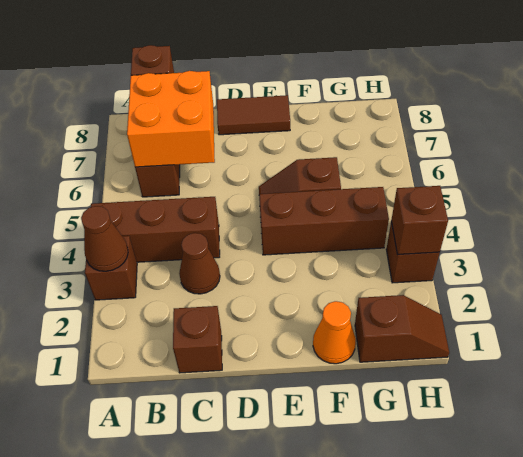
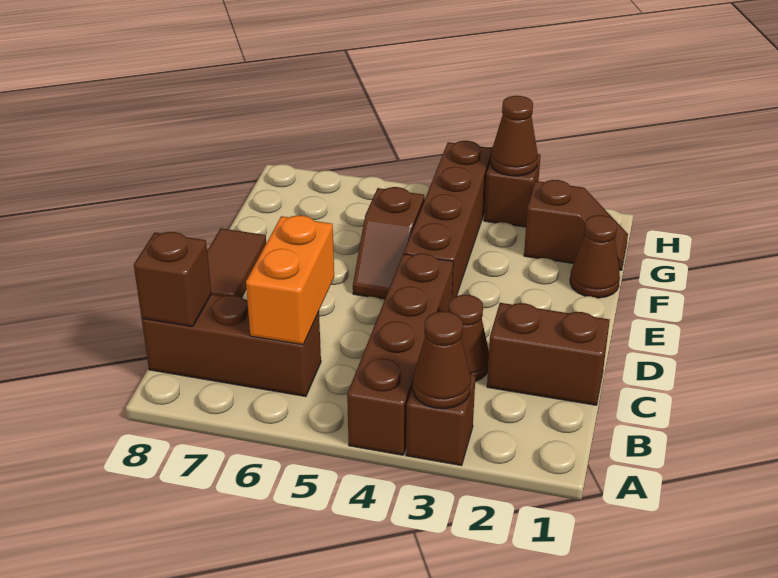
brown 1x3 brick [91,197,220,262] -> brown 1x4 brick [347,254,453,455]
orange 2x2 brick [127,71,215,167] -> orange 1x2 brick [246,215,334,345]
brown 1x1 brick [173,306,222,373] -> brown 1x2 brick [487,303,610,405]
brown 1x3 brick [259,187,389,255] -> brown 1x4 brick [404,141,492,298]
orange 1x1 cone [313,301,356,364] -> brown 1x1 cone [570,215,620,298]
brown 1x2 slope [355,295,449,362] -> brown 1x2 slope turned to [524,180,628,270]
brown 1x1 brick [391,186,448,255] -> brown 1x1 cone [491,96,538,176]

